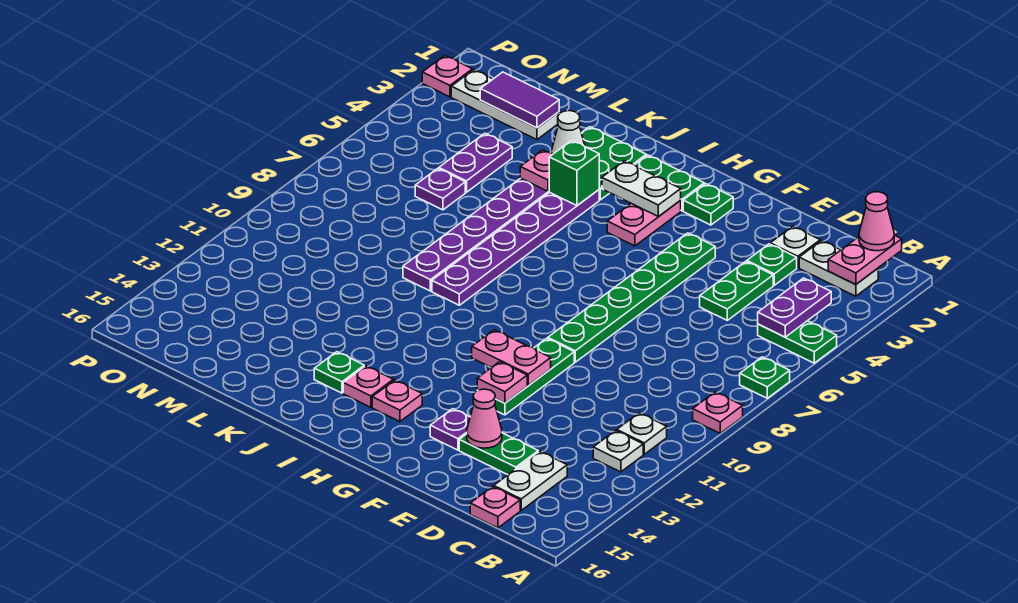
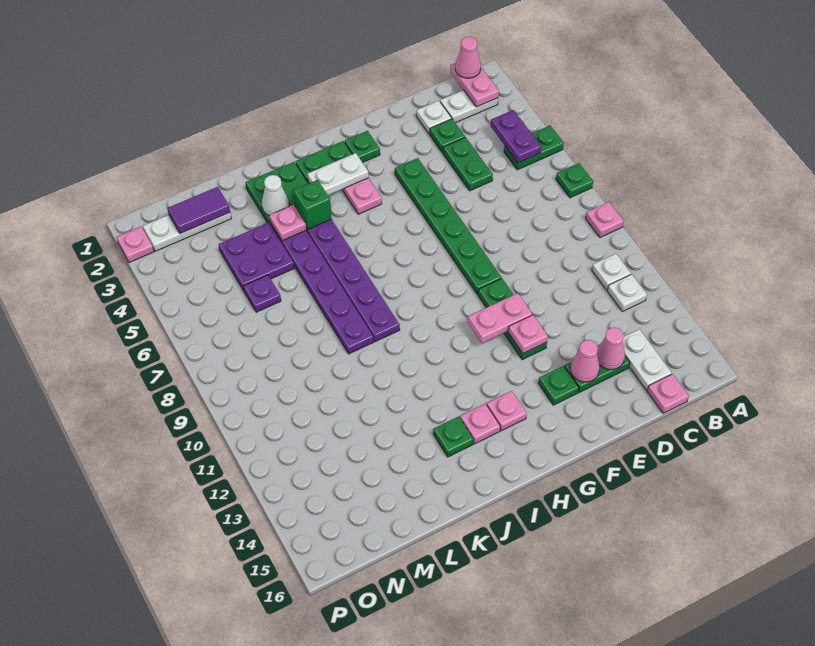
none -> pink 1x1 cone [597,327,625,370]
purple 1x1 plate [430,409,470,450] -> green 1x1 plate [538,366,579,405]
purple 1x2 plate [439,133,512,192] -> purple 2x2 plate [219,223,294,291]

